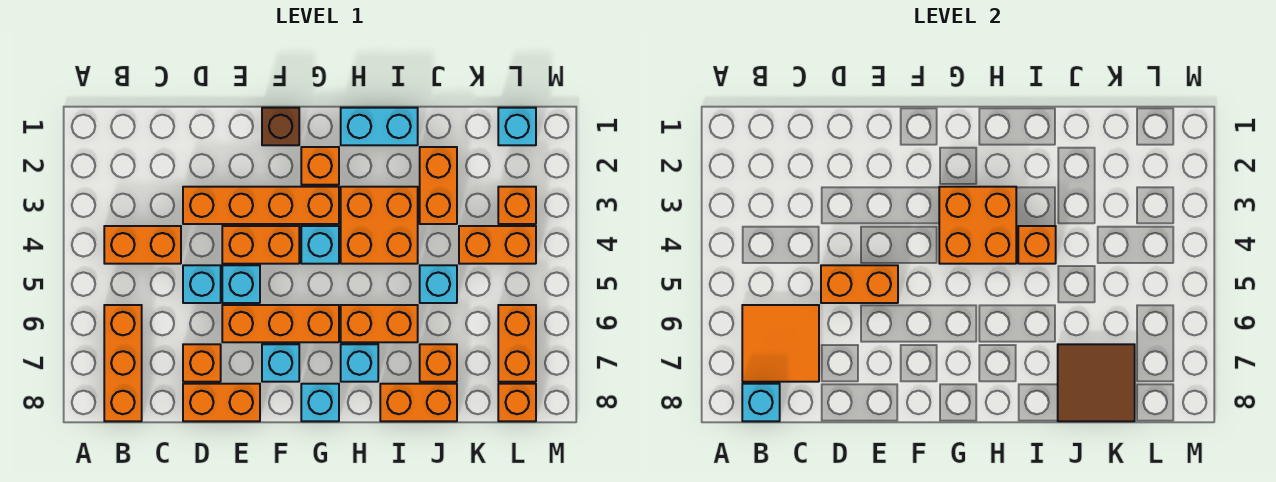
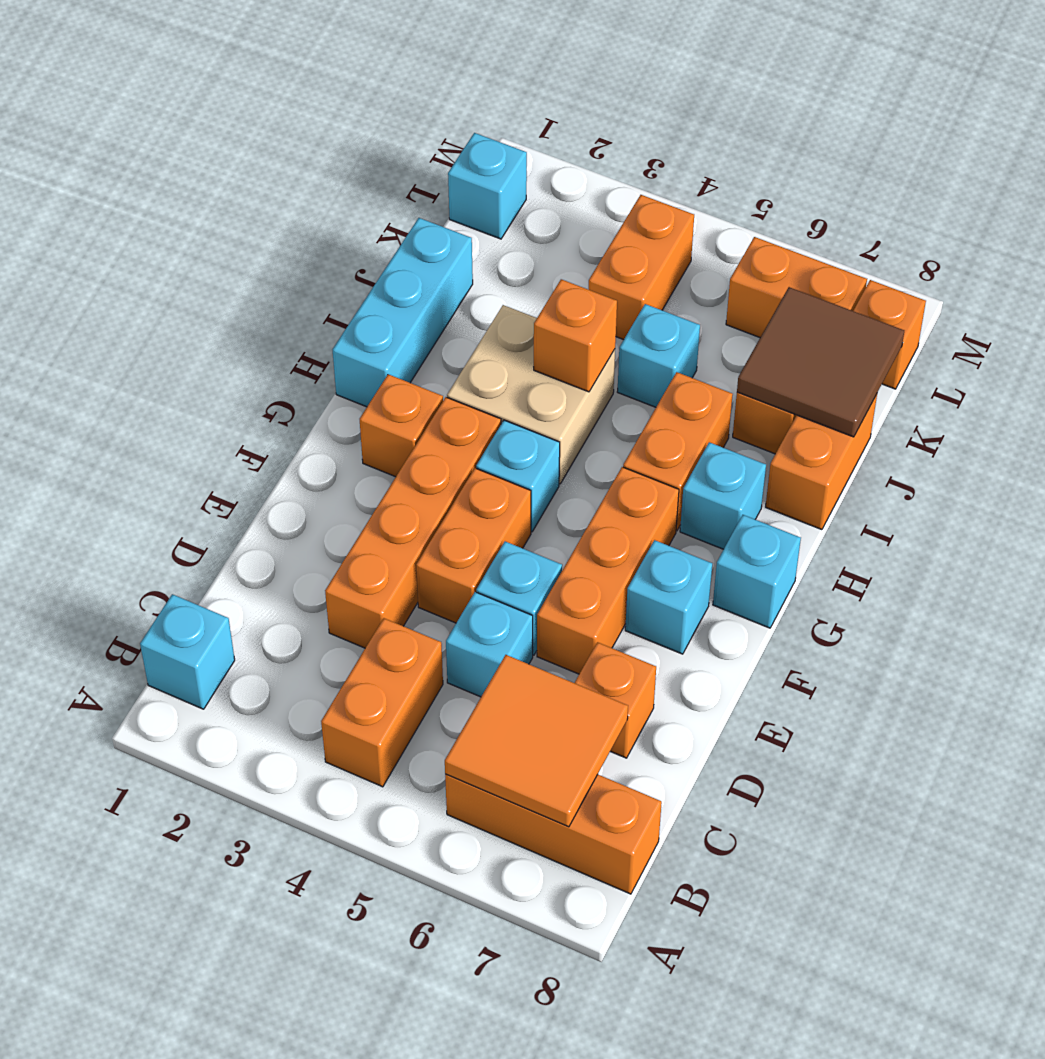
cyan 1x1 brick [742,384,780,421] -> cyan 1x1 brick moved to [140,594,235,709]
orange 1x2 brick [821,265,898,303] -> none
orange 1x2 brick [183,384,260,421] -> none
brown 1x1 brick [262,108,299,145] -> none
orange 2x2 brick [939,187,1016,264] -> none
cyan 1x2 brick [341,108,418,145] -> cyan 1x3 brick [333,218,473,407]
orange 2x2 brick [341,187,418,264] -> tan 2x2 brick [447,305,615,484]
orange 1x2 brick [420,147,457,224] -> none
orange 1x1 brick [498,187,536,224] -> none

